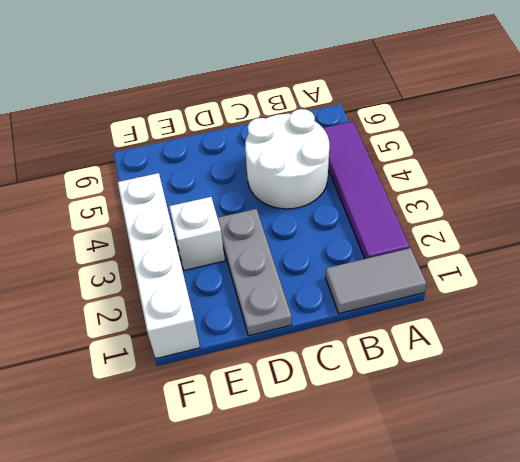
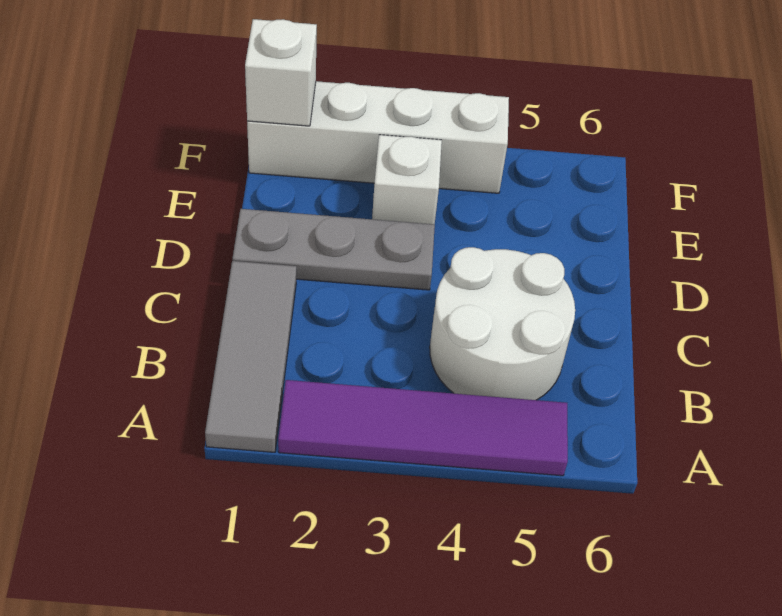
grey 1x2 tile [325,248,426,314] -> grey 1x3 tile [205,261,296,452]
none -> white 1x1 brick [245,19,317,126]

